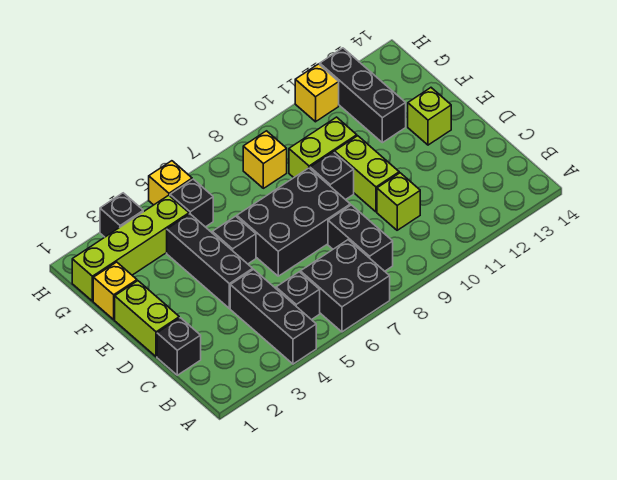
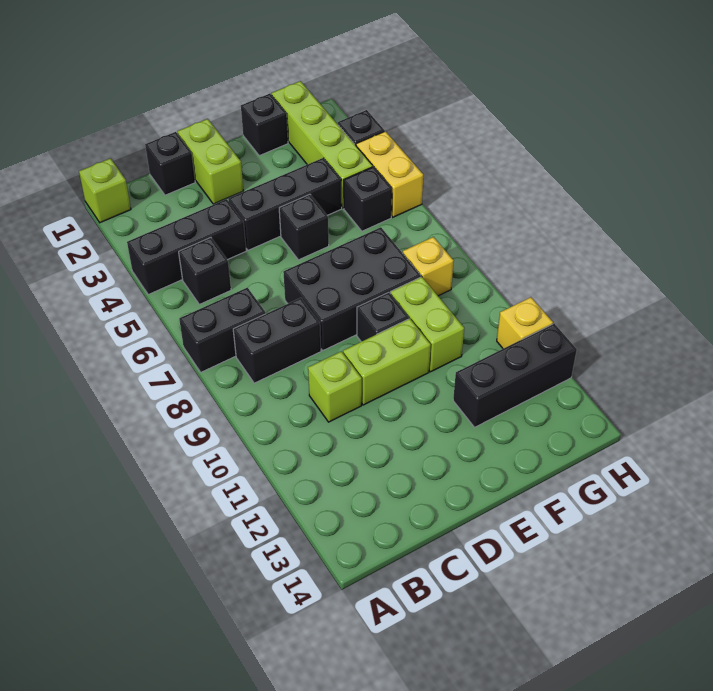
black 2x2 brick [300,240,390,332] -> black 1x2 brick [179,287,266,372]
lime 1x2 brick [115,281,179,357] -> lime 1x2 brick turned to [178,119,243,204]
black 2x3 brick [237,168,350,276] -> black 2x3 brick turned to [283,227,421,350]
lime 1x1 brick [408,88,451,145] -> lime 1x1 brick moved to [79,158,131,223]
yellow 1x1 brick [93,262,137,320] -> black 1x1 brick [241,94,288,156]
yellow 1x1 brick [149,161,192,205] -> yellow 1x2 brick [356,131,423,217]

